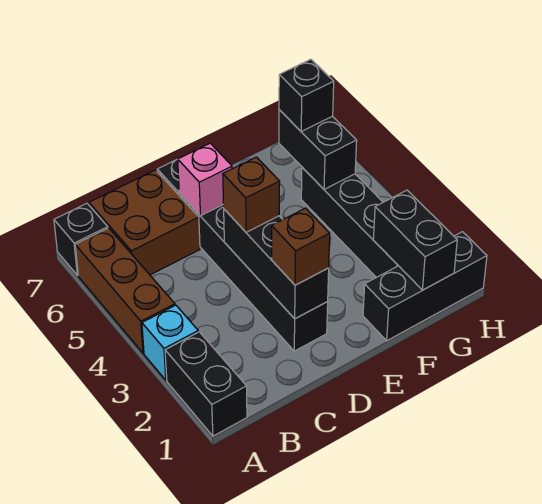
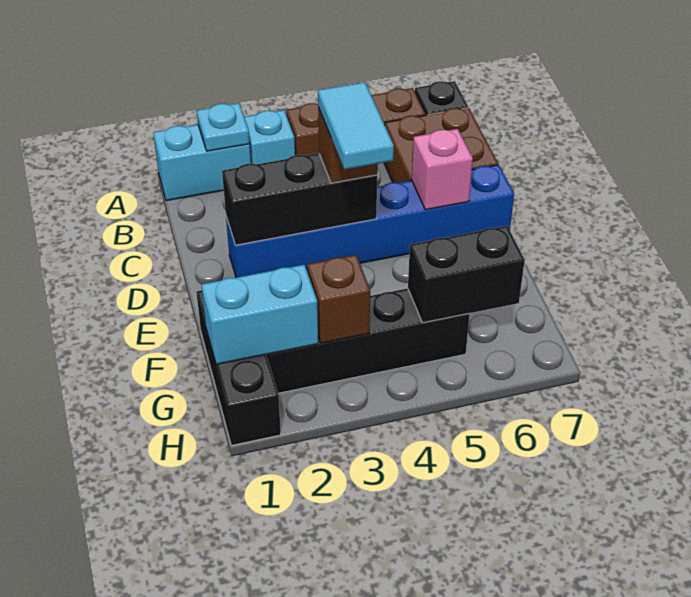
black 1x2 brick [165,332,247,436] -> cyan 1x2 brick [153,125,251,201]
none -> cyan 1x1 plate [197,103,250,151]
black 1x6 brick [157,159,328,351] -> blue 1x6 brick [226,165,514,278]
brown 1x1 brick [272,208,330,285] -> brown 1x1 brick moved to [307,255,370,343]
none -> cyan 1x2 tile [318,82,394,170]
black 1x2 brick [373,190,457,290] -> cyan 1x2 brick [201,265,318,364]
black 1x1 brick [279,59,334,131] -> none

